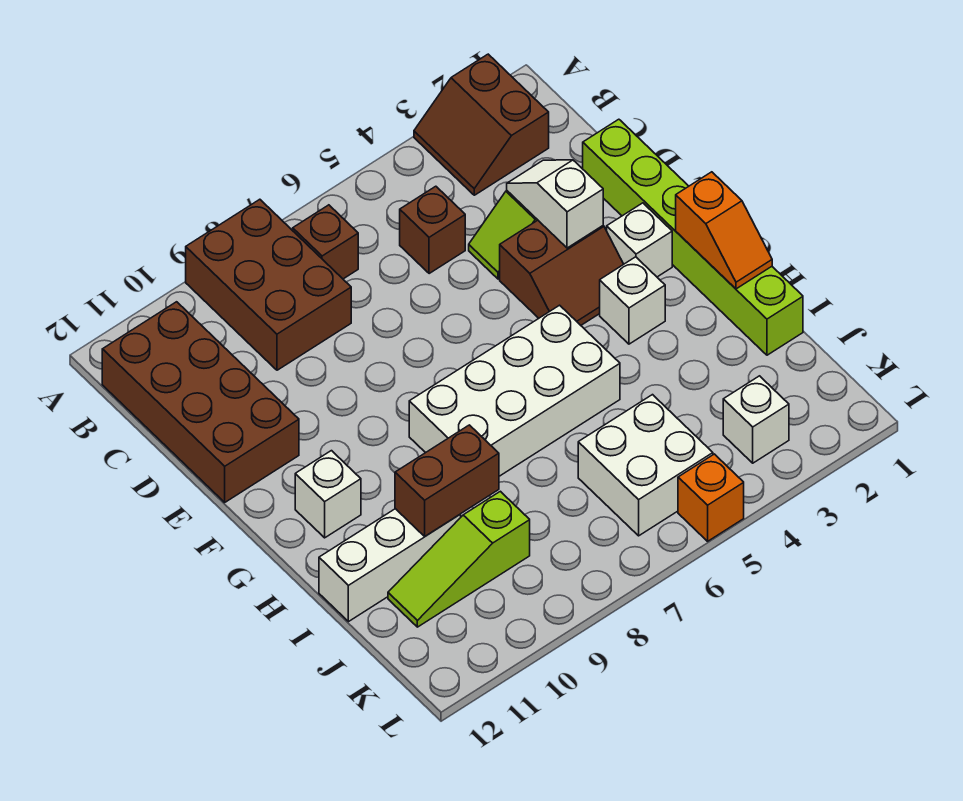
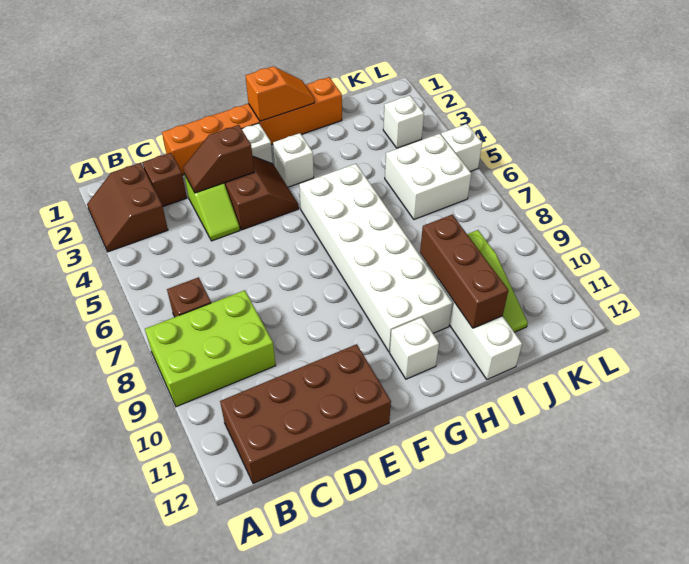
brown 2x2 slope [414,54,549,195] -> brown 2x2 slope turned to [87,163,168,252]
brown 2x3 brick [186,199,351,370] -> lime 2x3 brick [145,290,276,407]
brown 1x1 brick [400,186,465,274] -> brown 1x1 brick moved to [143,153,187,206]
lime 1x6 brick [583,119,803,355] -> orange 1x6 brick [162,77,342,175]
white 1x2 slope [507,160,603,248] -> brown 1x2 slope [183,125,254,193]
white 2x4 brick [409,305,620,476] -> white 2x6 brick [299,164,453,352]
brown 1x2 brick [395,425,499,536] -> brown 1x3 brick [420,215,508,328]
orange 1x1 brick [678,454,744,541] -> white 1x1 brick [441,124,482,171]

